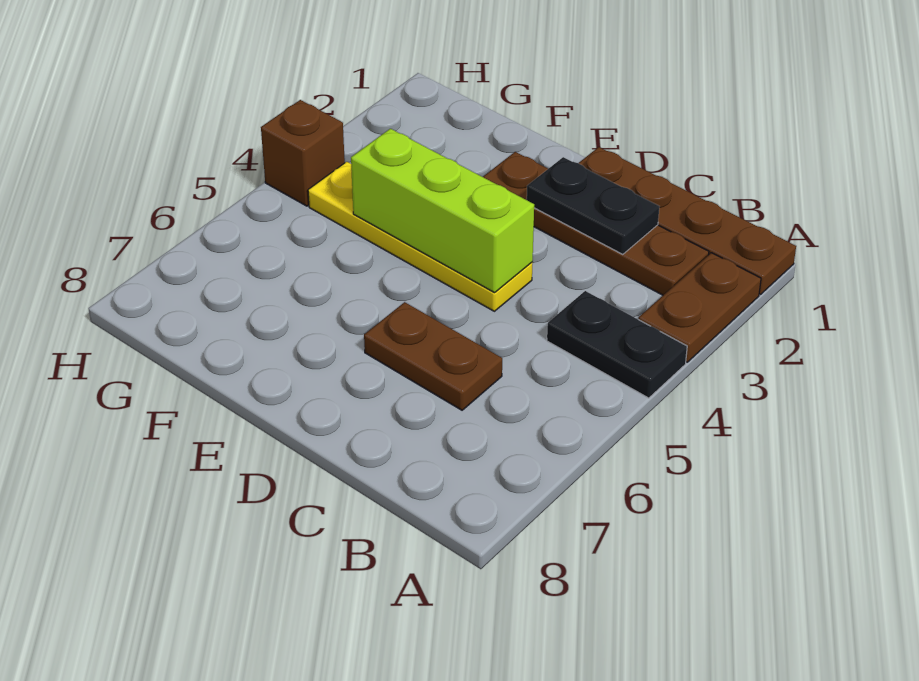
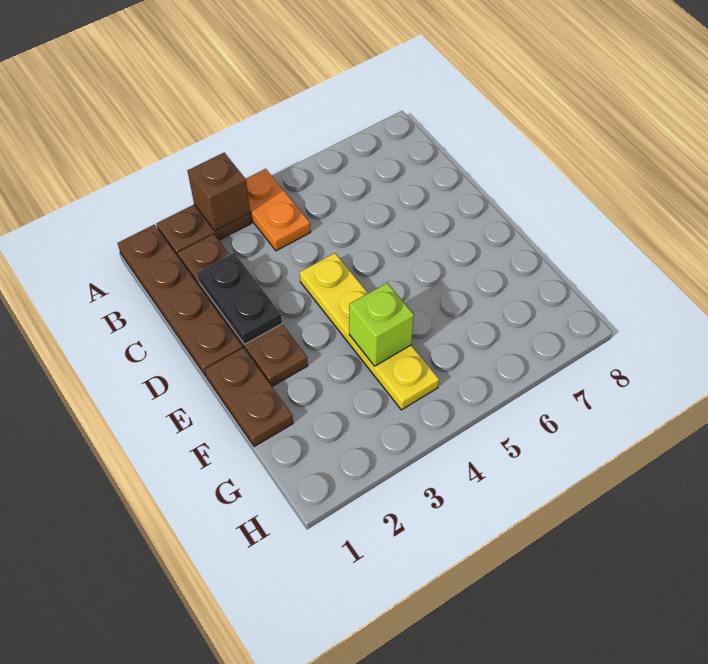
black 1x2 plate [547,291,687,398] -> orange 1x2 plate [246,169,311,251]
brown 1x2 plate [364,302,502,410] -> brown 1x2 plate moved to [205,348,293,447]
lime 1x3 brick [351,129,534,293] -> lime 1x1 brick [349,283,414,366]
brown 1x1 brick [261,100,345,206] -> brown 1x1 brick moved to [187,153,250,231]

